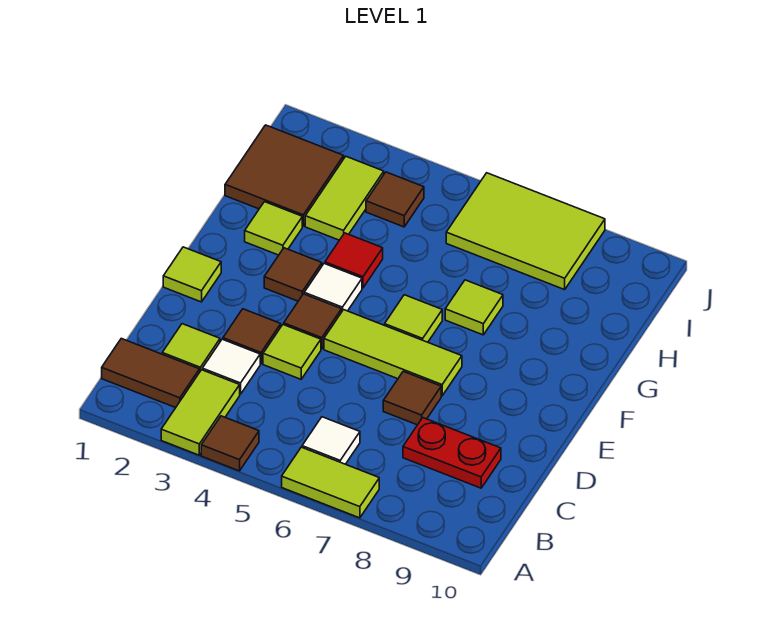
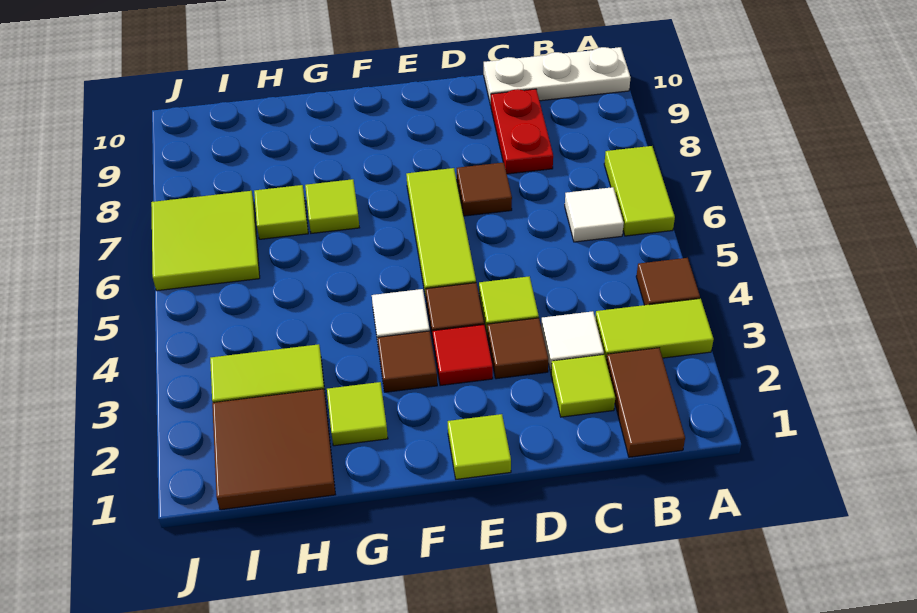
none -> white 1x3 plate [484,47,631,105]
lime 1x1 tile [385,295,442,342] -> lime 1x1 tile moved to [254,185,308,239]
red 1x1 tile [325,233,383,288] -> red 1x1 tile moved to [433,324,493,386]
brown 1x1 tile [366,172,424,227] -> none
lime 2x3 tile [446,173,605,290] -> lime 2x2 tile [151,191,260,291]

